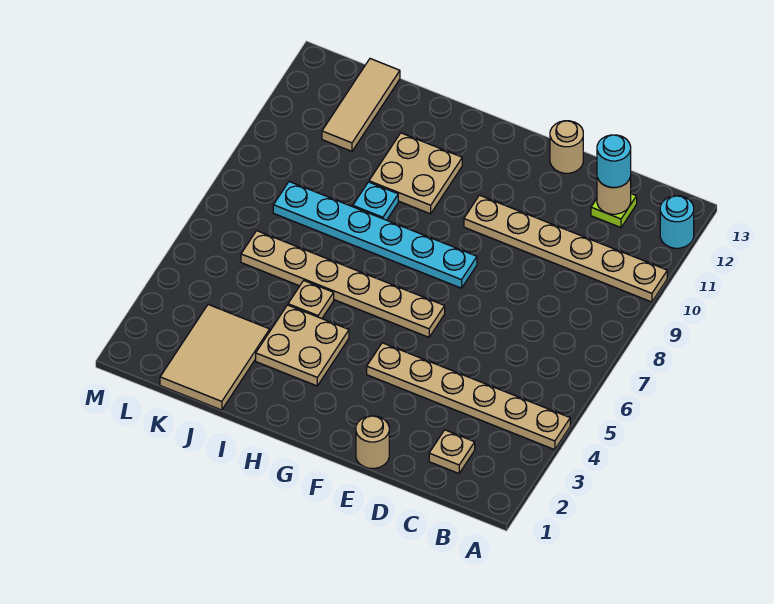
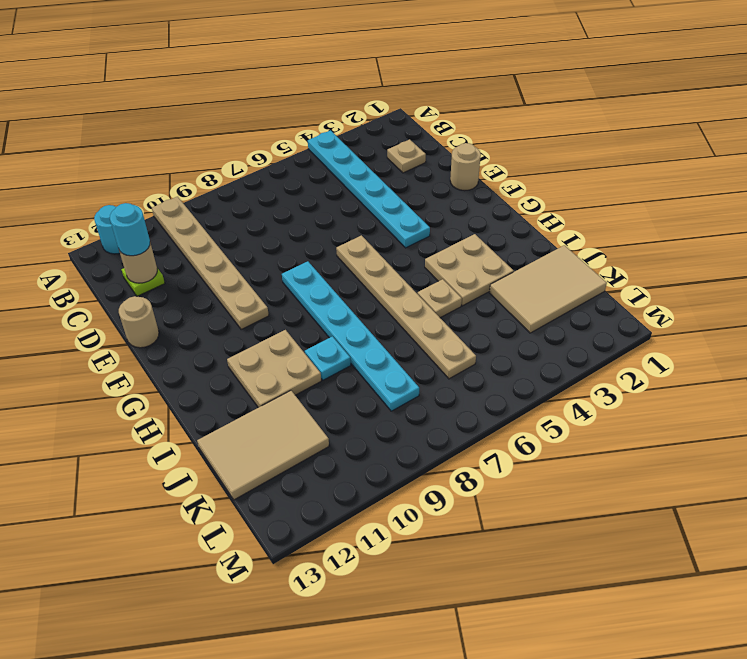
tan 1x6 plate [367,343,570,450] -> cyan 1x6 plate [308,130,430,248]
tan 1x3 tile [322,59,400,151] -> tan 2x3 tile [197,391,329,500]

